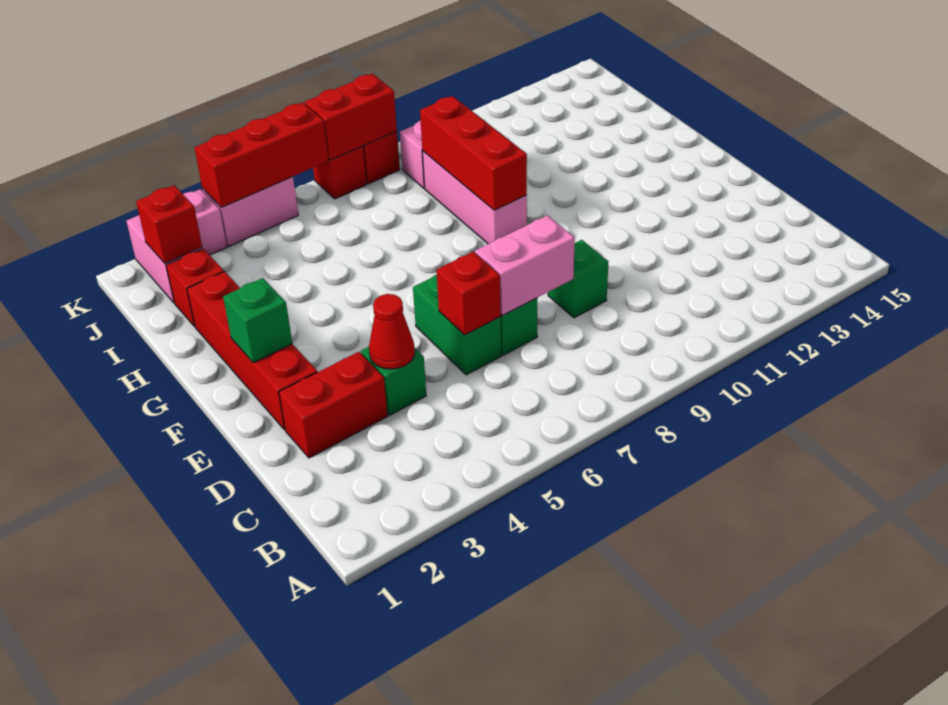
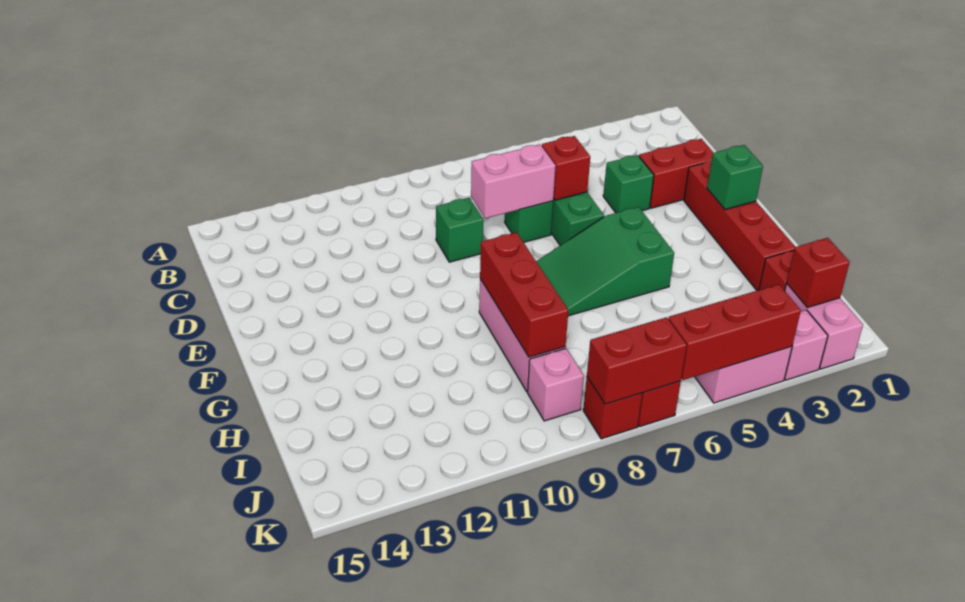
red 1x1 cone [369,294,415,369] -> none
none -> green 2x3 slope [536,207,674,316]

